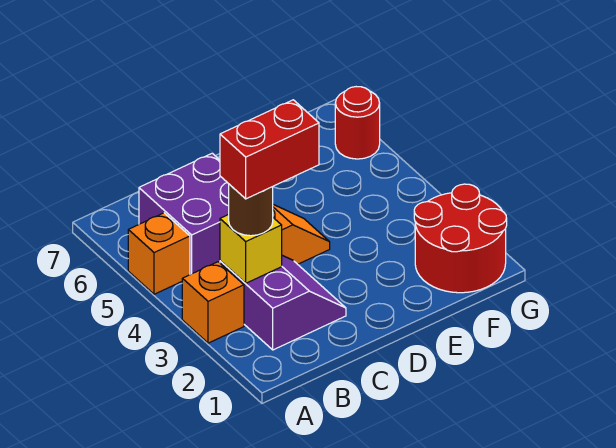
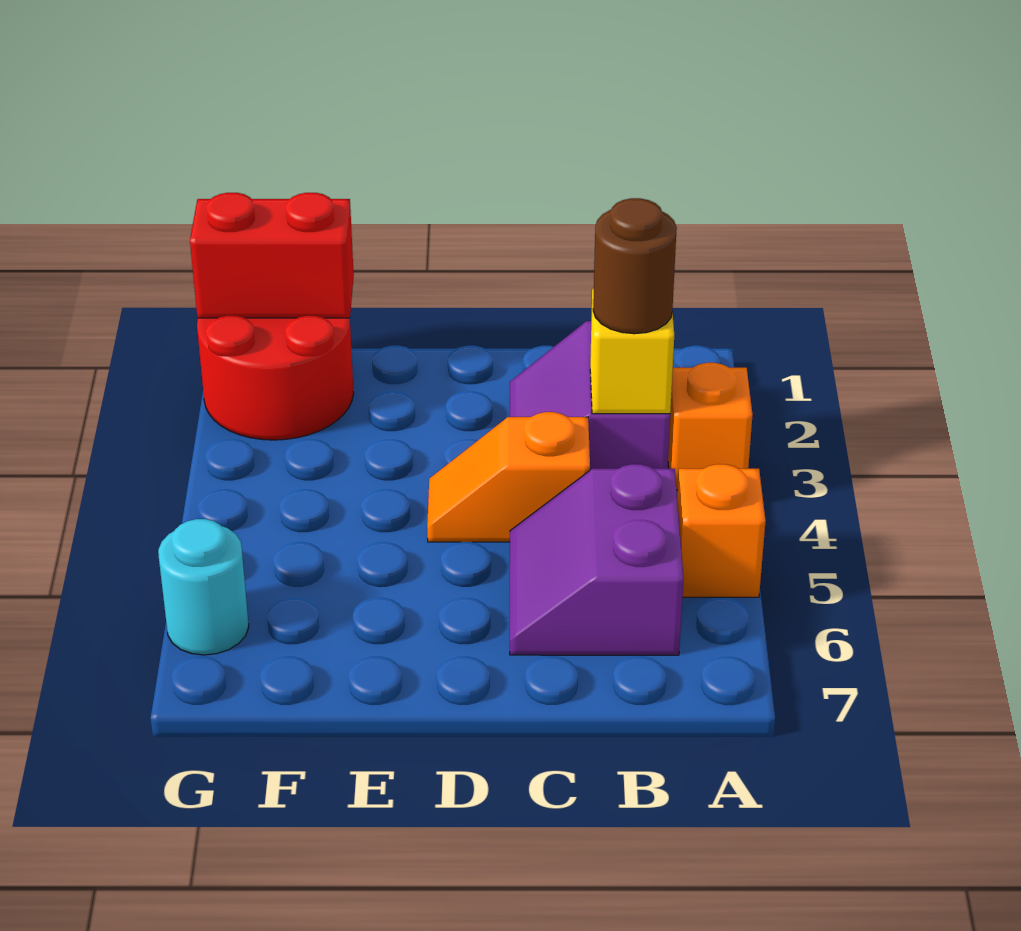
red 1x2 brick [220,100,319,199] -> red 1x2 brick moved to [190,193,354,318]
purple 2x2 brick [139,153,229,275] -> purple 2x2 slope [510,464,684,655]
red 1x1 round brick [335,87,380,159] -> cyan 1x1 round brick [158,519,249,655]

